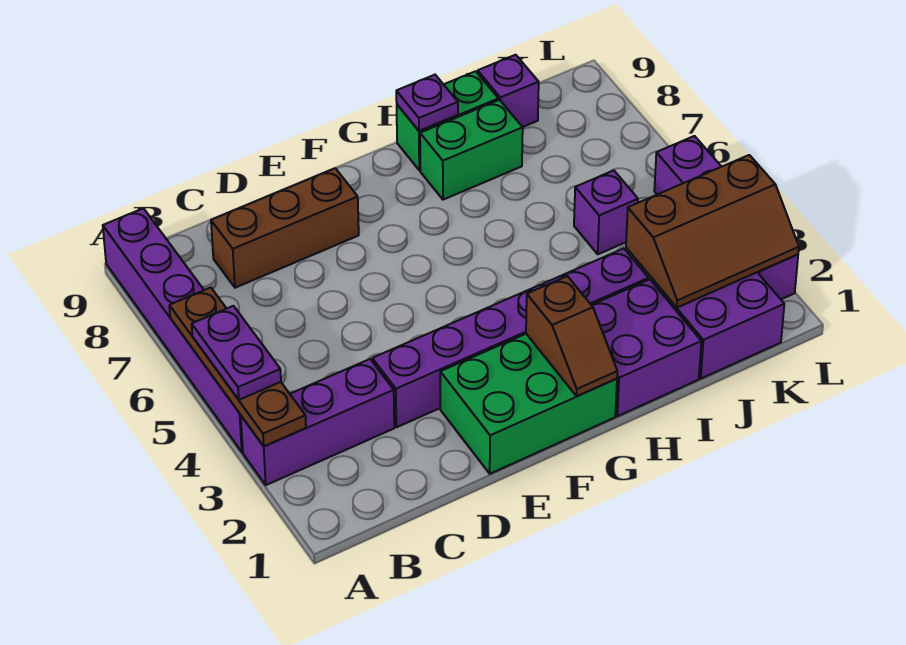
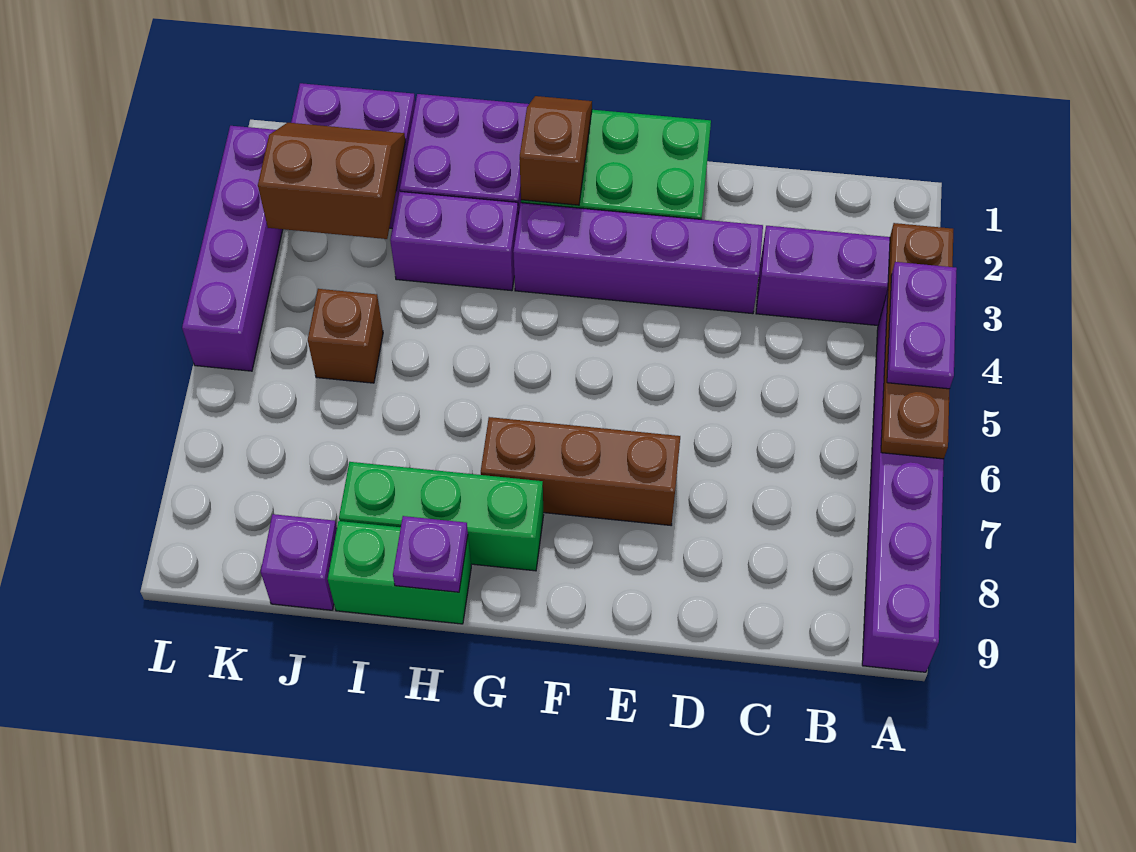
brown 1x3 brick [211,168,359,288] -> brown 1x3 brick moved to [481,417,680,525]
green 1x2 brick [420,100,523,200] -> green 1x3 brick [339,462,544,571]
brown 2x3 slope [626,155,799,308] -> brown 2x2 slope [258,123,405,239]
purple 1x1 brick [574,170,638,254] -> brown 1x1 brick [308,289,383,383]

